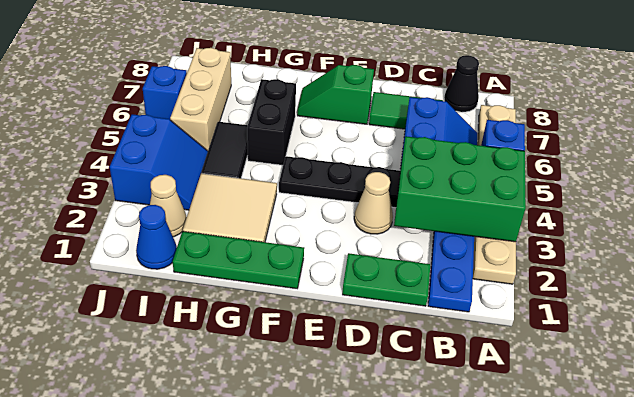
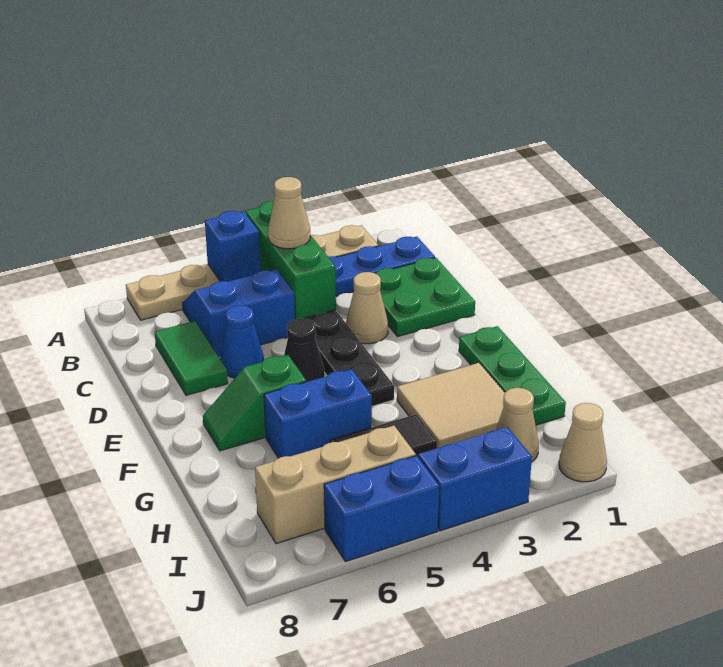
green 2x3 brick [394,136,526,242] -> green 1x3 brick [246,201,336,319]
none -> tan 1x1 cone [268,177,310,249]
black 1x1 cone [444,55,479,112] -> black 1x1 cone moved to [284,318,325,382]
green 1x2 plate [342,253,430,306] -> green 2x2 plate [376,258,475,337]
green 1x2 slope [297,65,374,124] -> green 1x2 slope turned to [203,355,306,451]
black 1x2 brick [247,79,296,165] -> blue 1x2 brick [264,369,372,458]
blue 1x1 cone [136,205,177,269] -> blue 1x1 cone moved to [220,305,264,378]
none -> tan 1x1 cone [559,403,607,482]
blue 1x1 brick [143,66,187,119] -> blue 1x2 brick [324,456,439,562]

